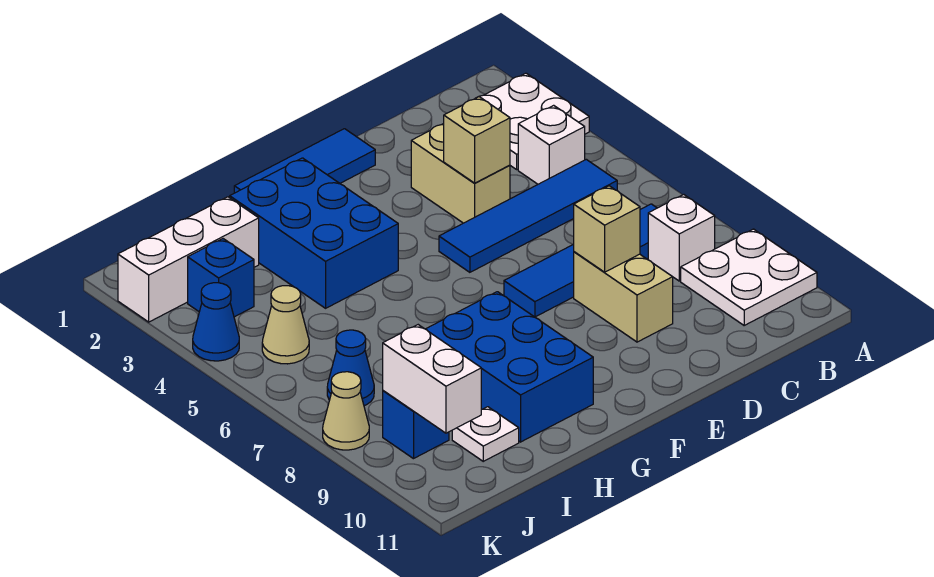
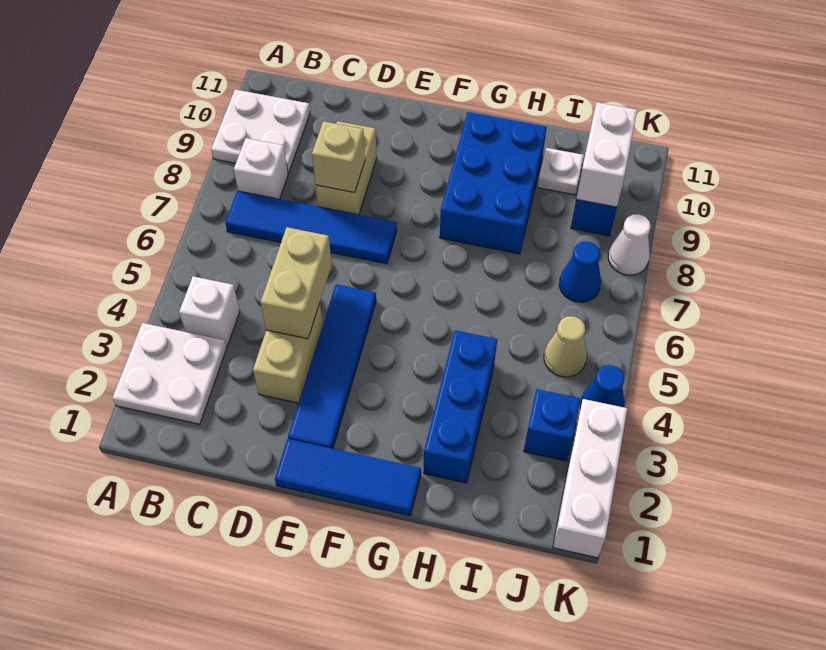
blue 1x4 tile [439,159,617,272] -> blue 1x4 tile turned to [288,284,376,449]
tan 1x1 brick [444,97,510,183] -> tan 1x2 brick [260,227,332,339]
blue 2x3 brick [230,158,398,308] -> blue 1x3 brick [424,330,497,483]
white 1x3 brick [118,197,259,322] -> white 1x3 brick turned to [553,399,627,558]
tan 1x1 cone [323,372,369,450] -> white 1x1 cone [608,214,651,275]

